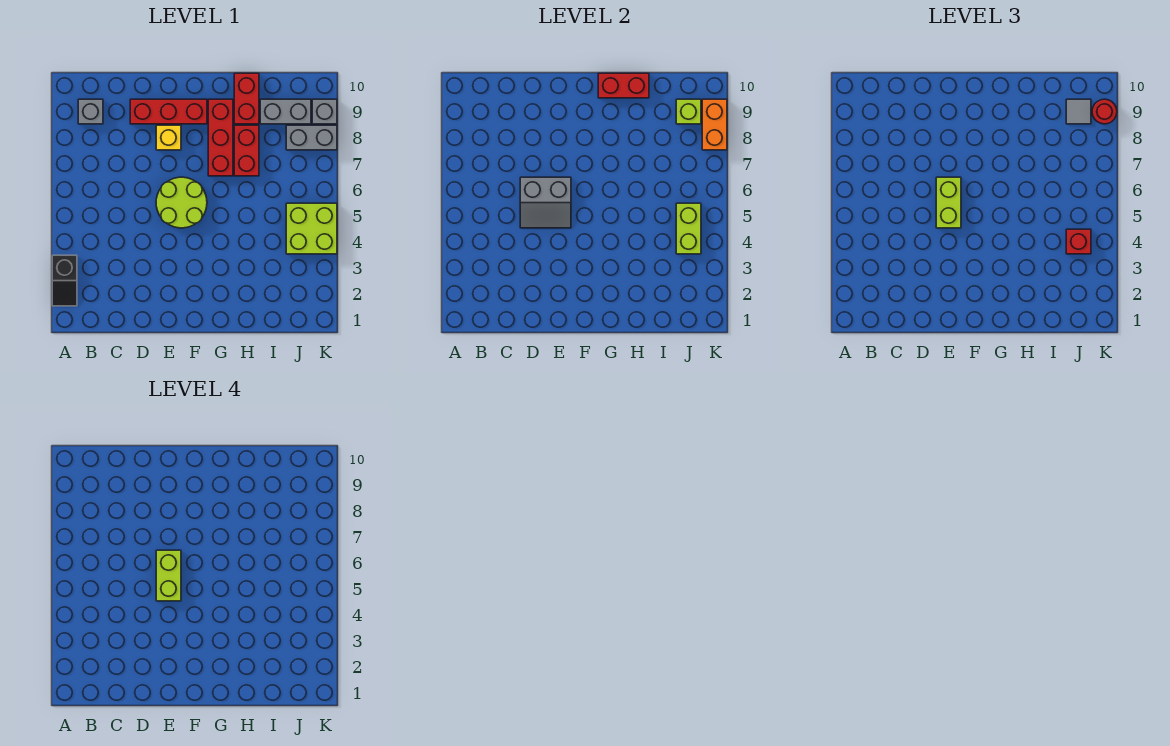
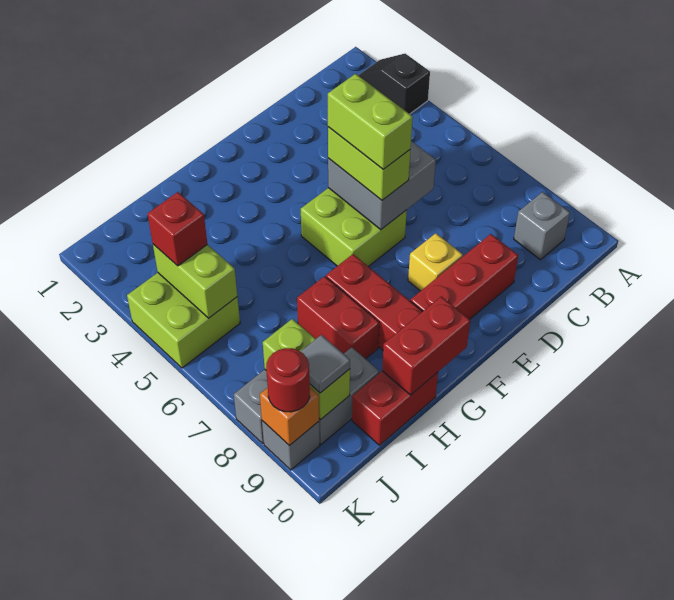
grey 2x2 slope [520,177,571,228] -> grey 2x2 brick [328,141,436,230]
lime 2x2 round brick [156,177,207,228] -> lime 2x2 brick [301,188,407,267]
red 1x2 brick [234,73,259,124] -> red 1x2 brick turned to [352,371,438,445]
lime 1x1 brick [676,99,701,124] -> lime 1x2 brick [263,319,350,420]
orange 1x2 brick [702,99,727,150] -> orange 1x1 brick [260,387,319,446]

